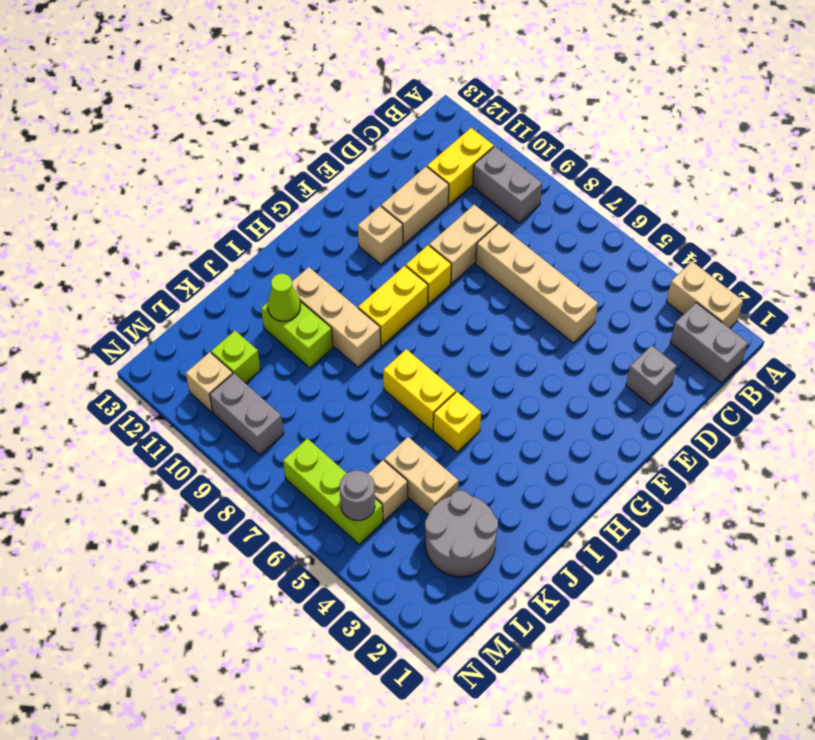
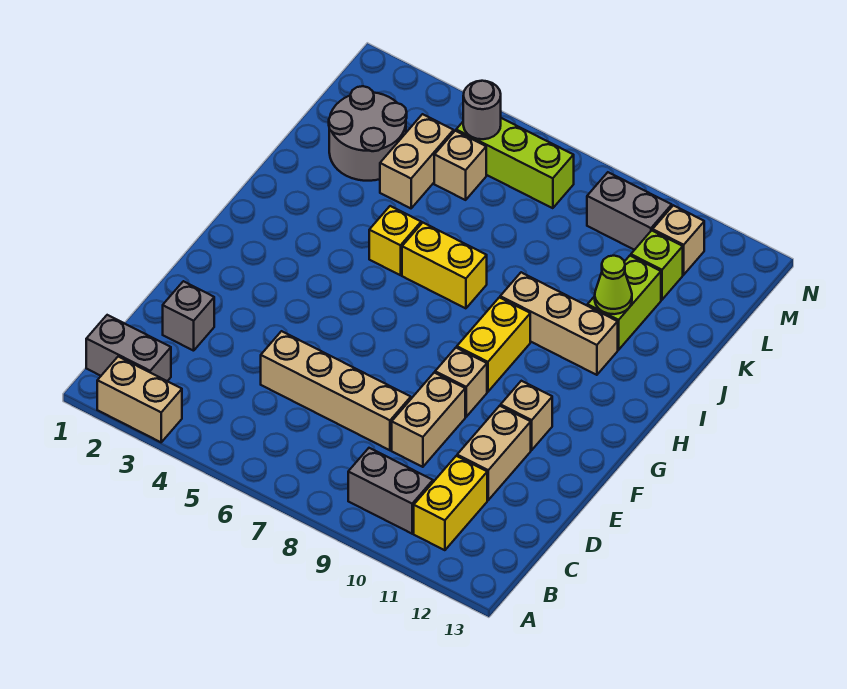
yellow 1x1 brick [406,245,451,304] -> tan 1x1 brick [435,348,487,417]
lime 1x2 brick [261,301,333,368] -> lime 1x2 brick turned to [587,256,661,350]
tan 1x2 brick [384,437,458,514] -> tan 1x2 brick turned to [380,114,454,208]

